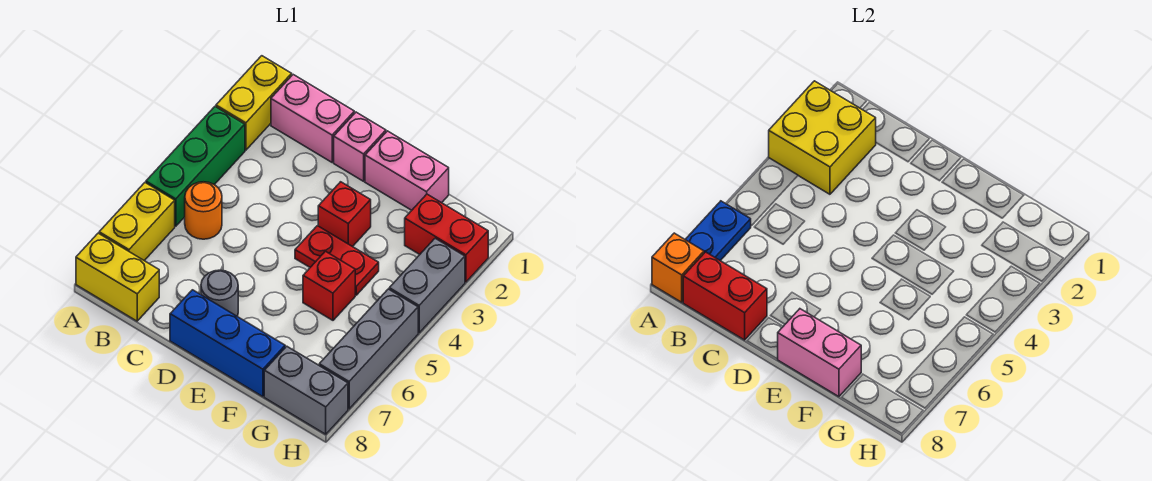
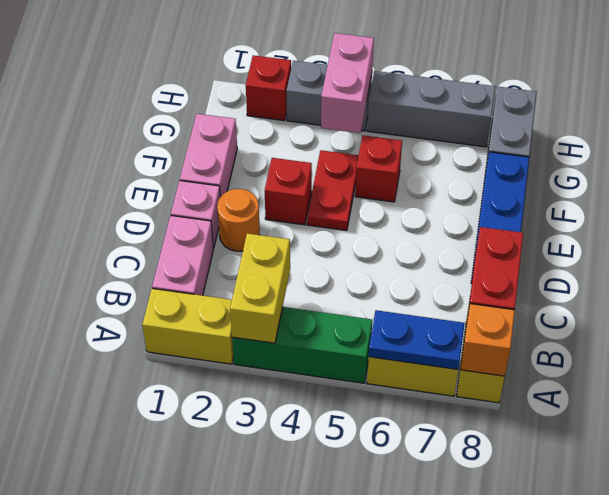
yellow 2x2 brick [769,81,876,194] -> yellow 1x2 brick [230,233,290,343]
orange 1x1 round brick [185,182,222,239] -> orange 1x1 round brick moved to [217,189,260,251]
grey 1x1 round brick [201,270,238,317] -> none
pink 1x2 brick [778,309,861,397] -> pink 1x2 brick moved to [321,33,374,133]
red 1x2 brick [405,194,488,282] -> red 1x1 brick [246,55,291,121]

